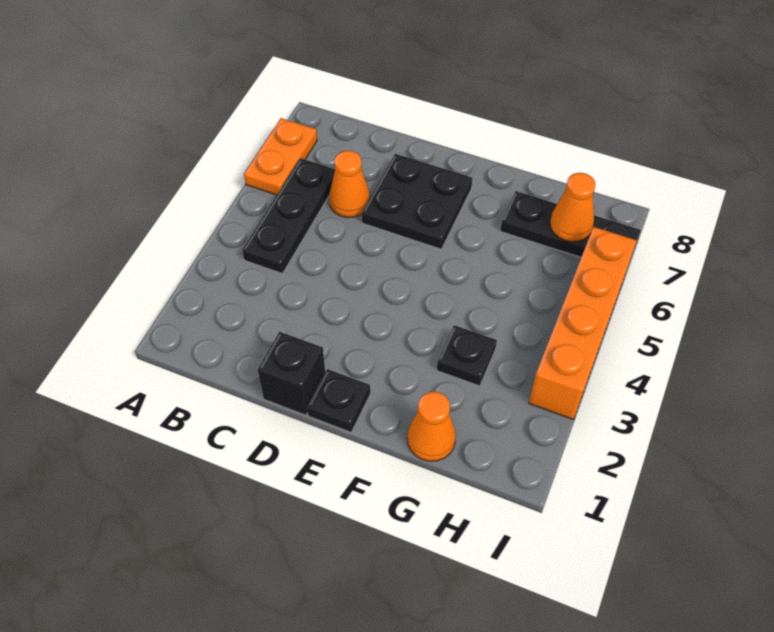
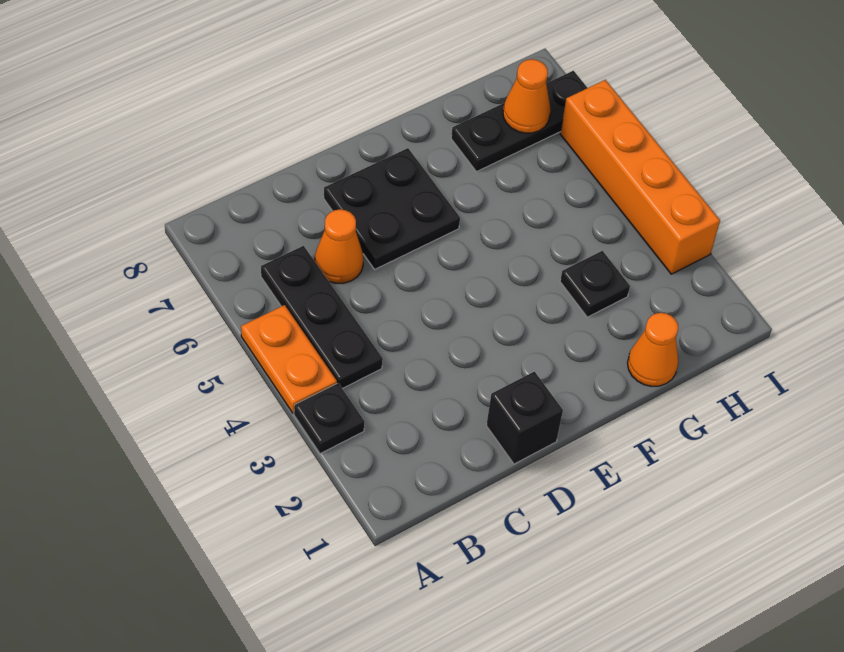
orange 1x2 plate [244,118,317,195] -> orange 1x2 plate moved to [241,305,337,413]
black 1x1 plate [307,369,370,432] -> black 1x1 plate moved to [294,383,365,454]

